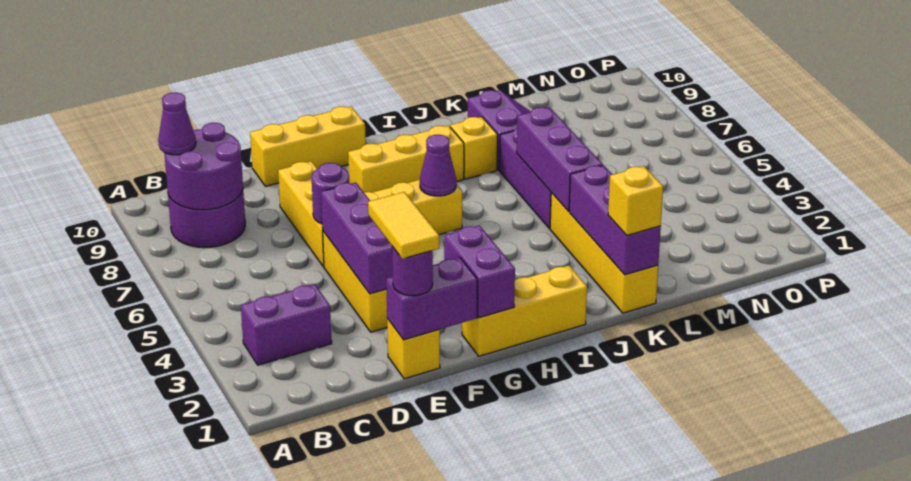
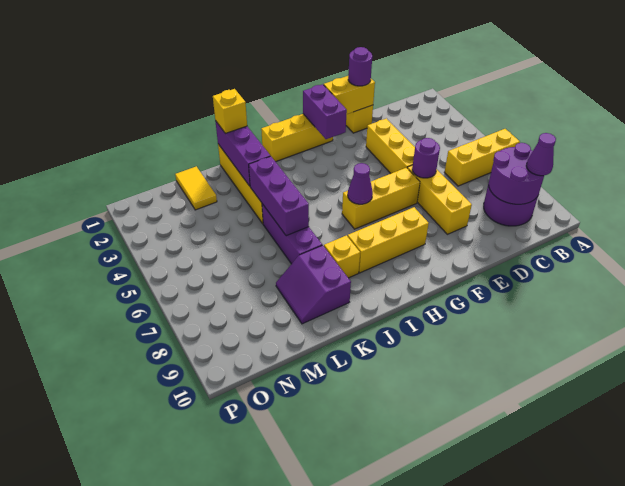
purple 1x2 brick [241,284,332,365] -> none
purple 1x2 brick [386,258,477,340] -> yellow 1x2 brick [324,76,375,114]
yellow 1x2 tile [368,192,439,259] -> yellow 1x2 tile moved to [175,166,217,210]
purple 1x3 brick [321,182,393,294] -> none
yellow 1x3 brick [250,106,366,186] -> yellow 1x3 brick moved to [444,129,520,186]

